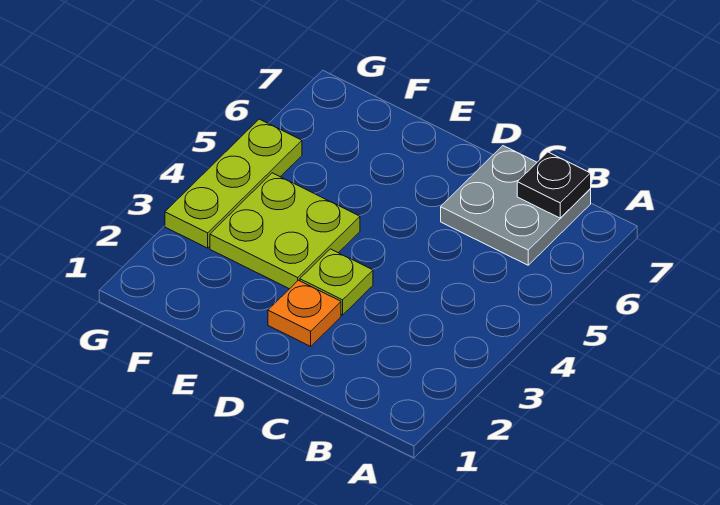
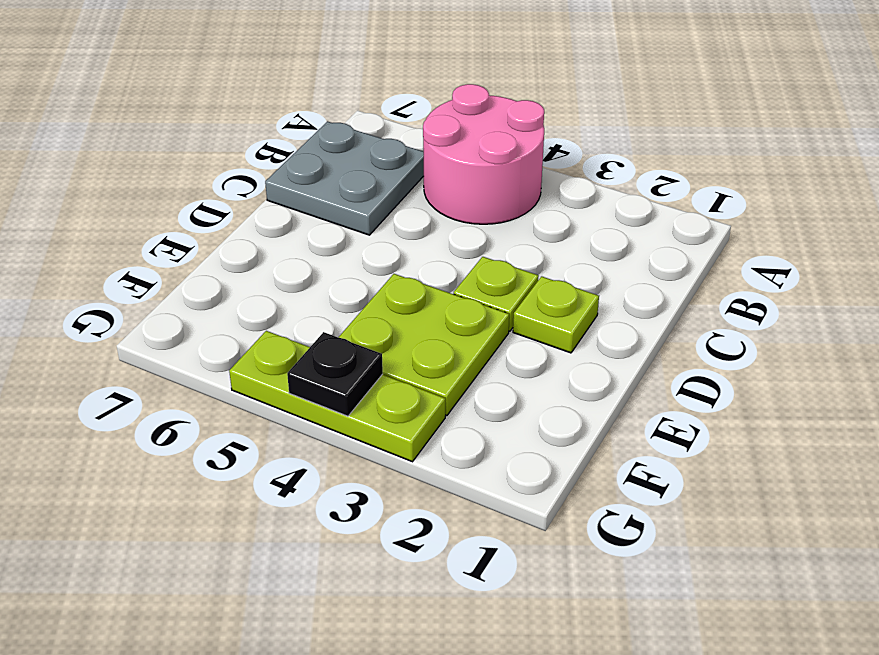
none -> pink 2x2 round brick [423,84,544,224]
black 1x1 plate [517,152,591,218] -> black 1x1 plate moved to [287,332,383,416]
orange 1x1 plate [268,280,341,346] -> lime 1x1 plate [513,276,599,353]

